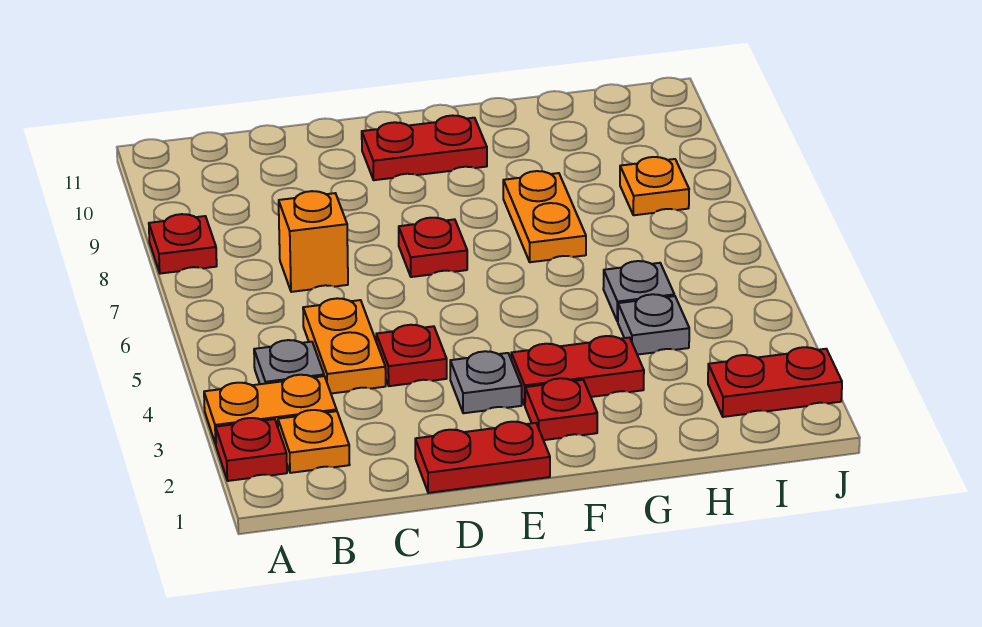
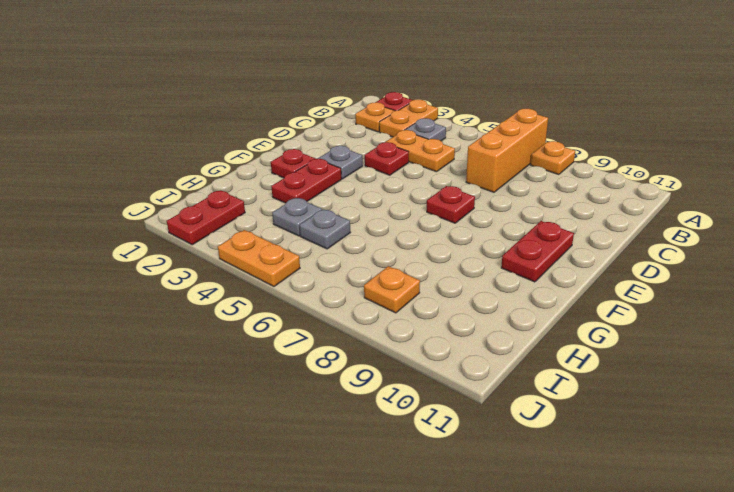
red 1x1 plate [149,214,217,274] -> orange 1x1 plate [531,141,575,175]
orange 1x1 brick [279,191,348,292] -> orange 1x3 brick [466,109,548,192]
red 1x2 plate [415,422,550,493] -> none
orange 1x2 plate [503,171,586,262] -> orange 1x2 plate moved to [218,230,300,286]

